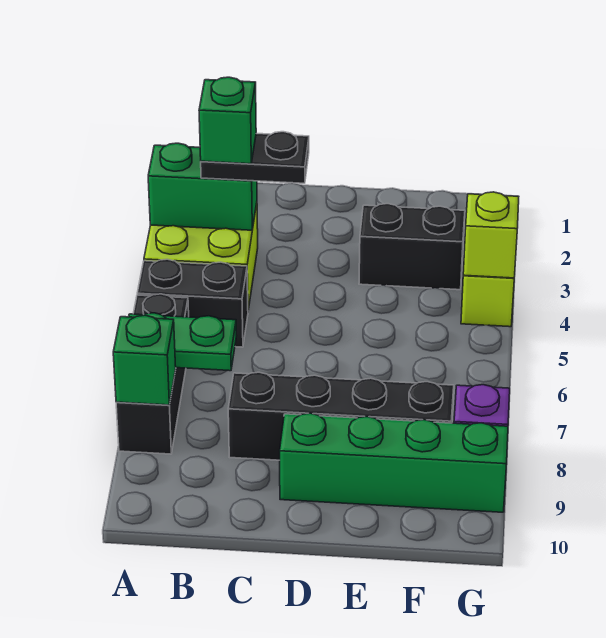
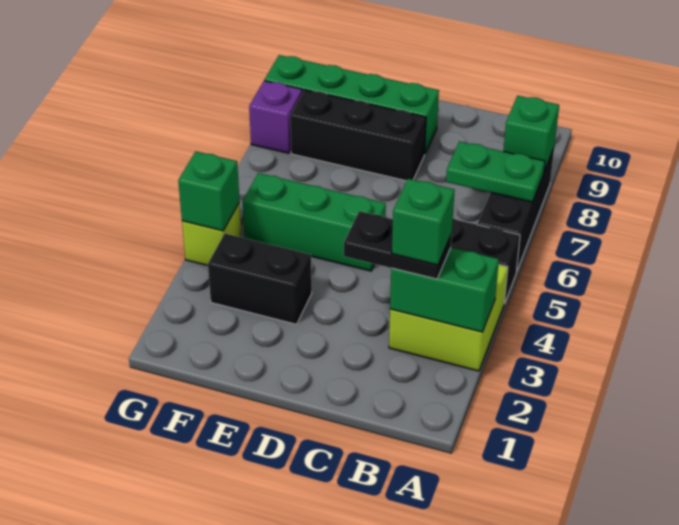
black 1x4 brick [228,372,454,460] -> black 1x3 brick [290,90,426,181]
none -> green 1x3 brick [242,173,386,271]
lime 1x1 brick [463,192,519,278] -> green 1x1 brick [178,151,240,231]

